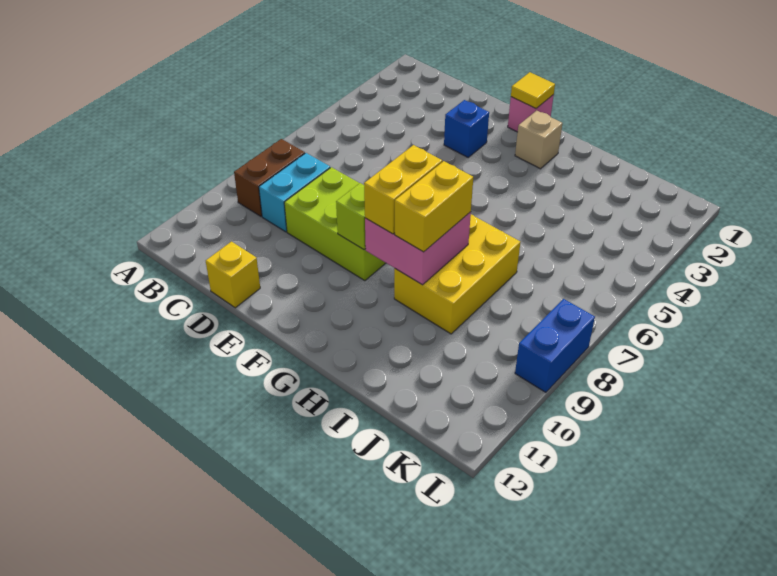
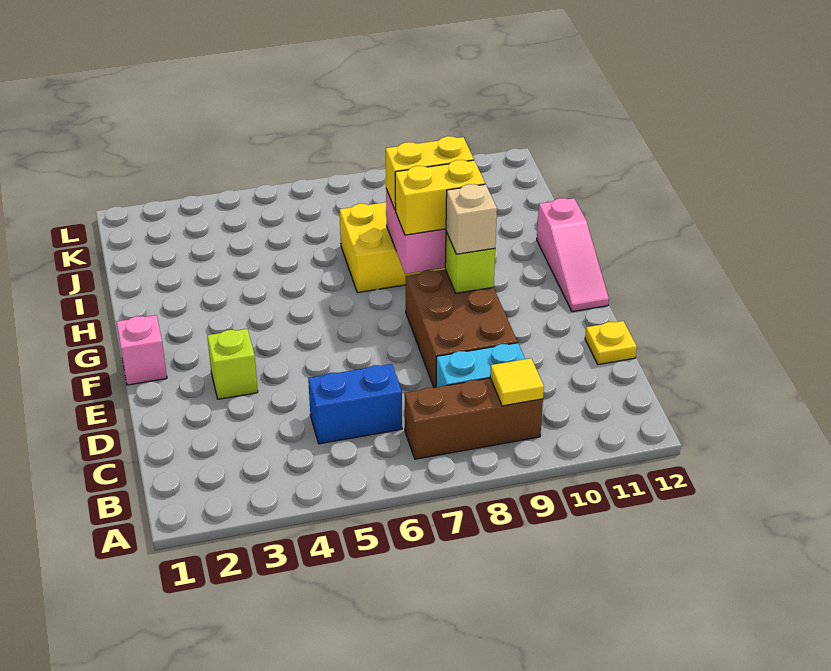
brown 1x2 brick [234,139,305,216] -> brown 1x3 brick [404,378,543,459]
lime 2x3 brick [284,167,386,281] -> brown 2x3 brick [406,270,517,388]
yellow 1x1 brick [206,242,260,308] -> yellow 1x1 plate [585,321,637,365]
blue 1x1 brick [444,100,489,157] -> lime 1x1 brick [207,329,258,399]
yellow 1x1 tile [511,72,555,108] -> yellow 1x1 tile moved to [490,358,544,406]
none -> pink 1x3 slope [537,198,609,312]
tan 1x1 brick [515,110,563,169] -> tan 1x1 brick moved to [446,184,497,254]
blue 1x2 brick [515,299,595,392] -> blue 1x2 brick moved to [308,364,402,444]

